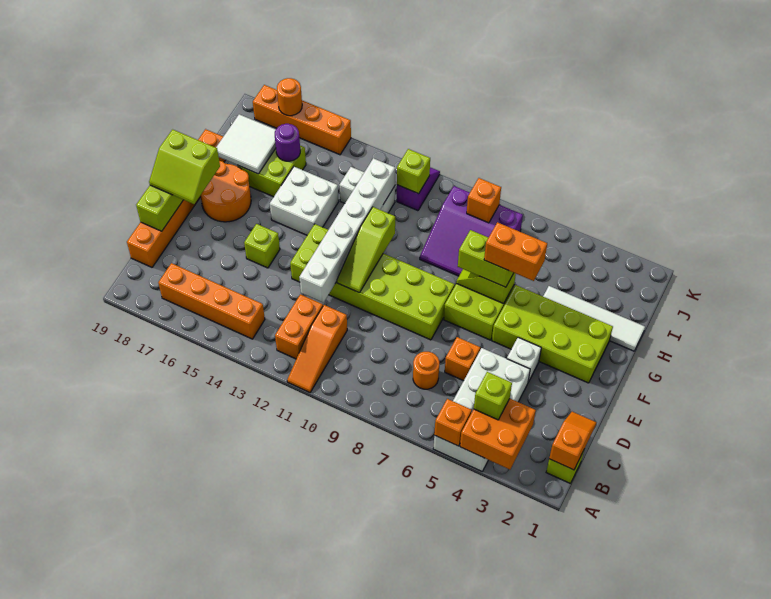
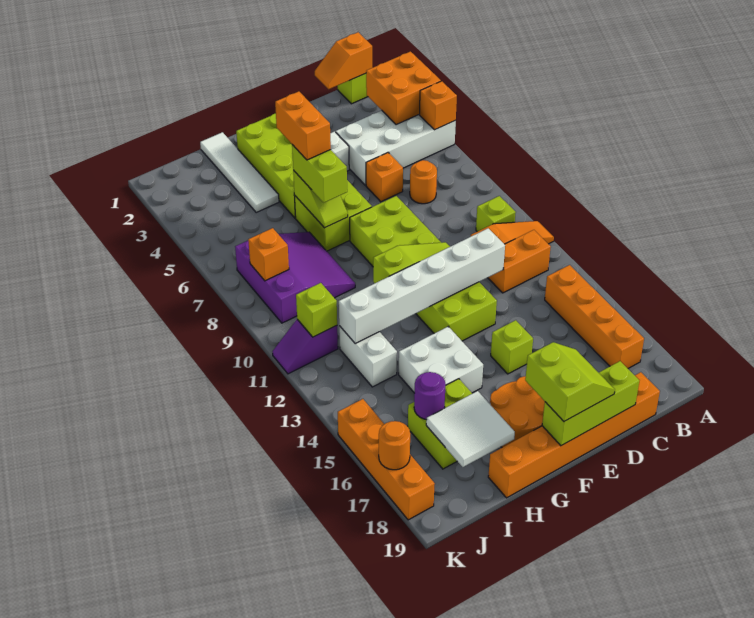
lime 1x1 brick [474,372,512,420] -> lime 1x1 brick moved to [476,196,516,232]

